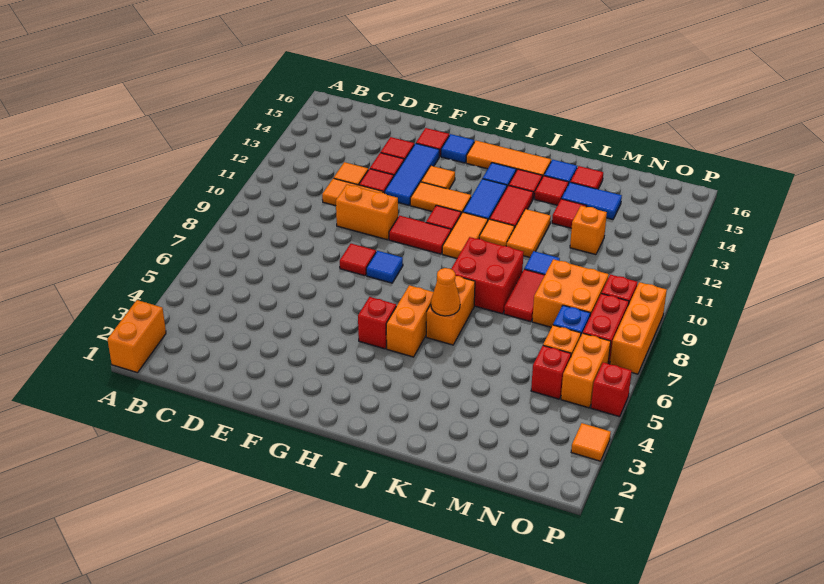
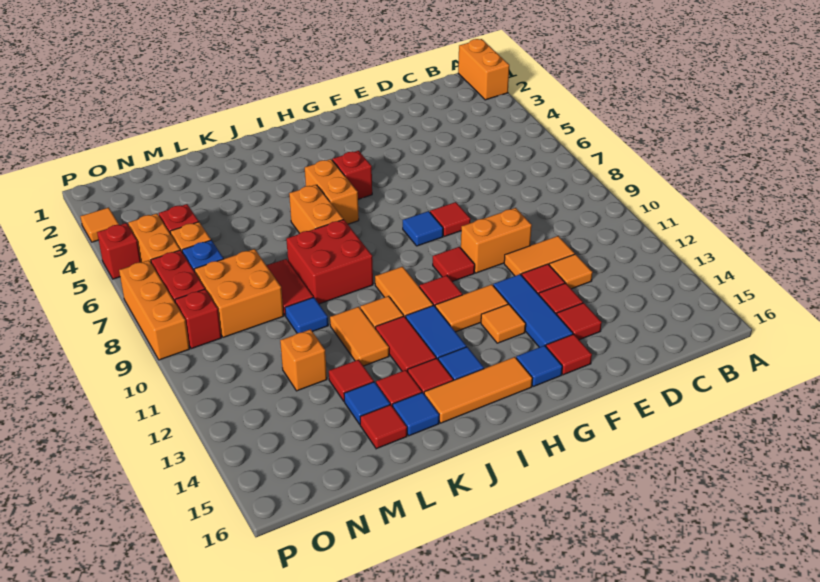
red 1x2 tile [389,216,451,254] -> red 1x1 tile [433,247,475,282]
orange 1x1 cone [431,268,460,316] -> none
blue 1x2 tile [561,182,622,220] -> blue 1x1 tile [344,382,390,424]

